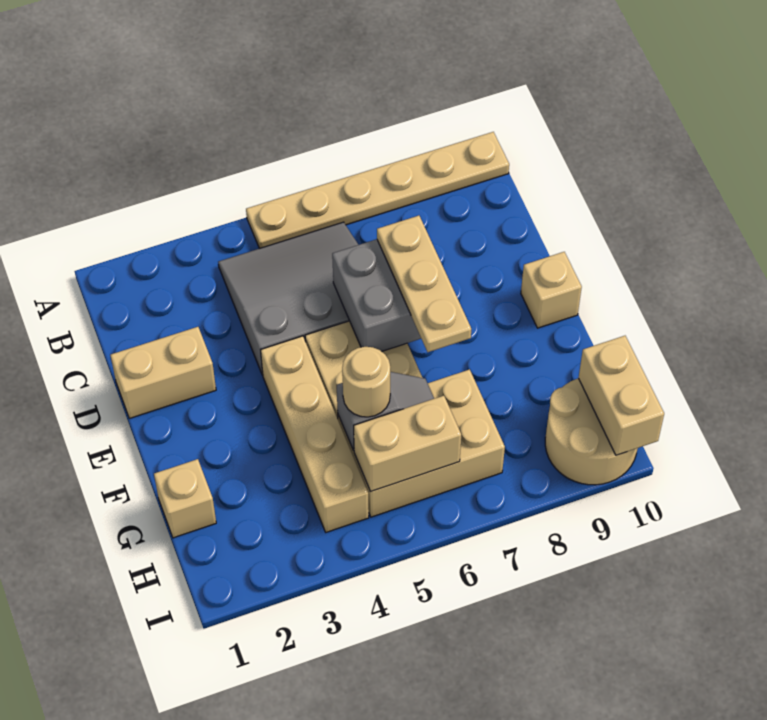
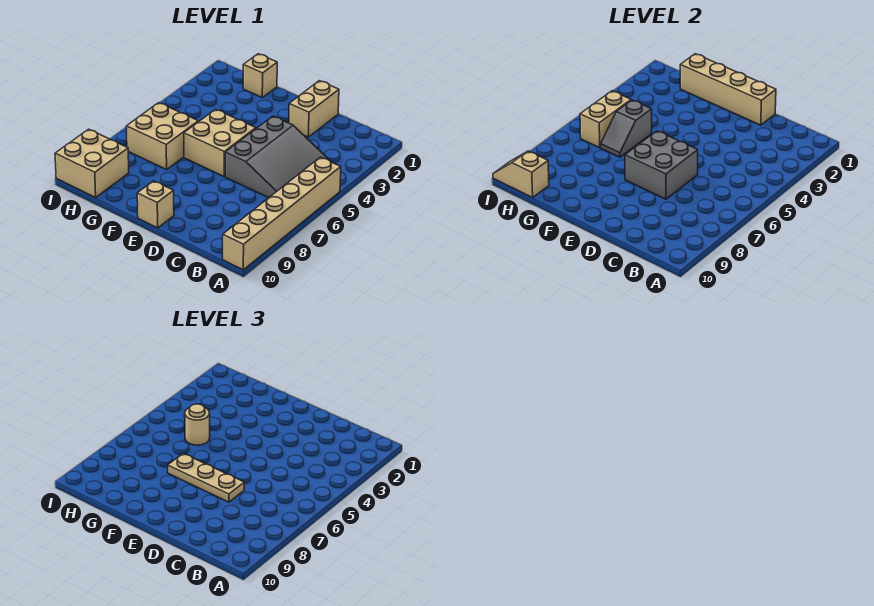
tan 1x6 plate [246,132,509,248] -> tan 1x6 brick [223,157,341,270]
tan 1x4 brick [261,336,369,532] -> tan 1x4 brick moved to [680,54,776,125]
tan 2x3 brick [338,369,505,517] -> tan 2x2 brick [126,103,198,170]
tan 2x2 round brick [545,378,638,485] -> tan 2x2 brick [55,129,129,197]
tan 1x2 brick [578,336,664,455] -> tan 1x2 slope [493,151,549,197]

